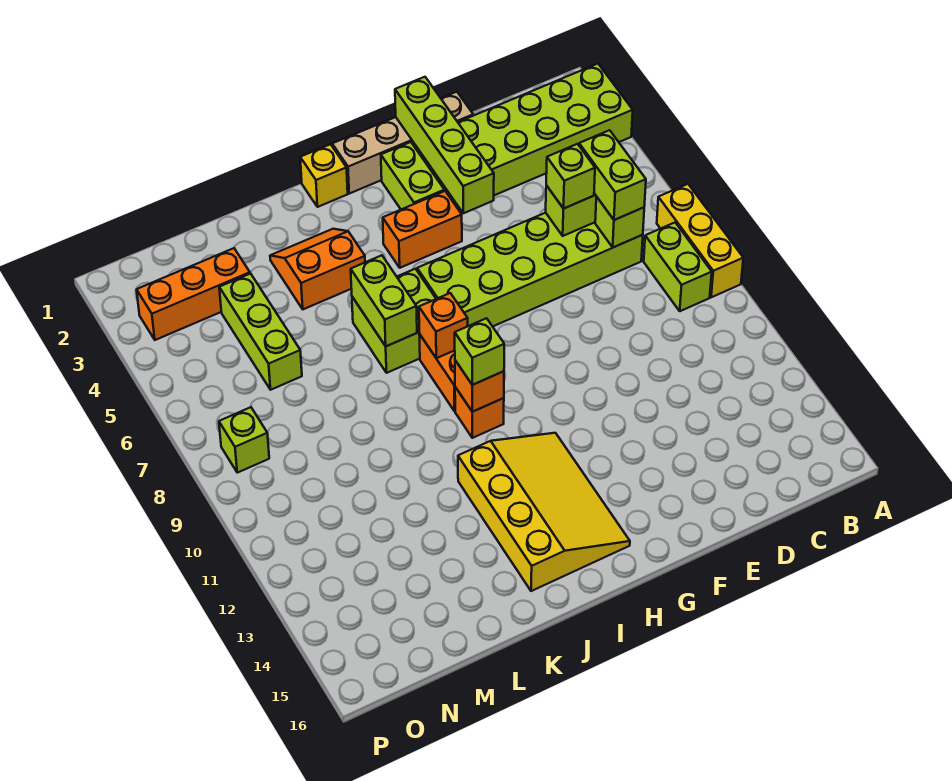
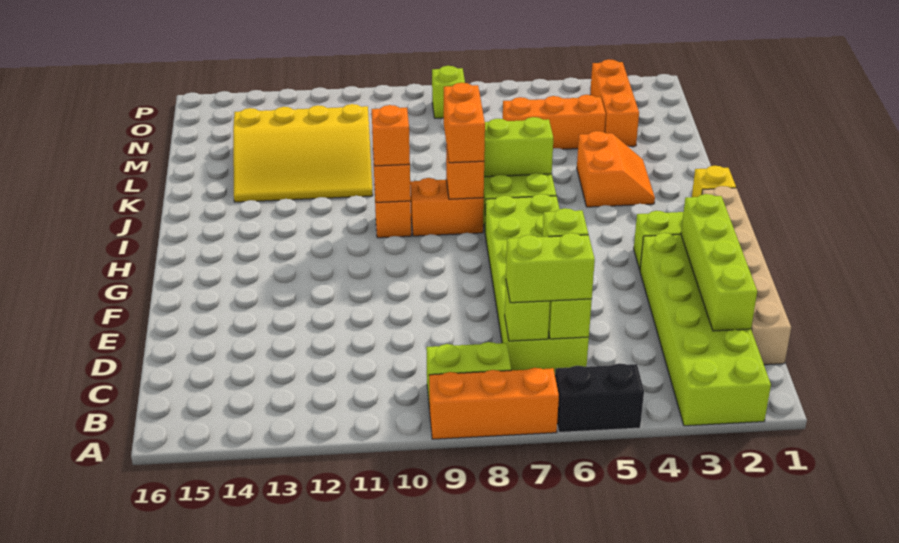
none -> black 1x2 brick [555,363,644,432]
yellow 1x3 brick [657,184,743,297] -> orange 1x3 brick [429,368,559,439]
tan 1x4 brick [332,92,473,194] -> tan 1x6 brick [702,186,791,365]
lime 1x4 brick [395,77,494,213] -> lime 1x4 brick turned to [681,194,757,331]
orange 1x2 brick [383,191,462,268] -> orange 1x2 brick moved to [444,83,485,163]
yellow 3x4 slope [458,433,630,591] -> yellow 3x4 slope moved to [233,104,373,202]
lime 1x1 brick [455,318,504,385] -> orange 1x1 brick [372,105,410,166]
lime 1x3 brick [219,274,302,390] -> orange 1x3 brick [503,95,606,149]

